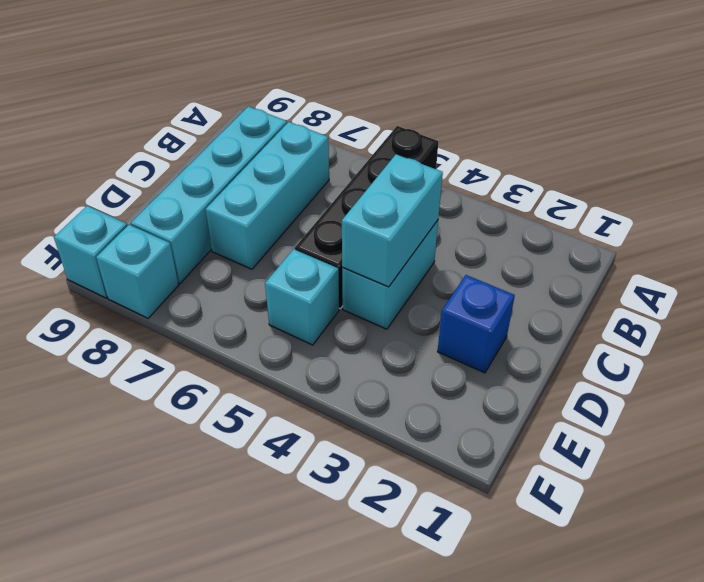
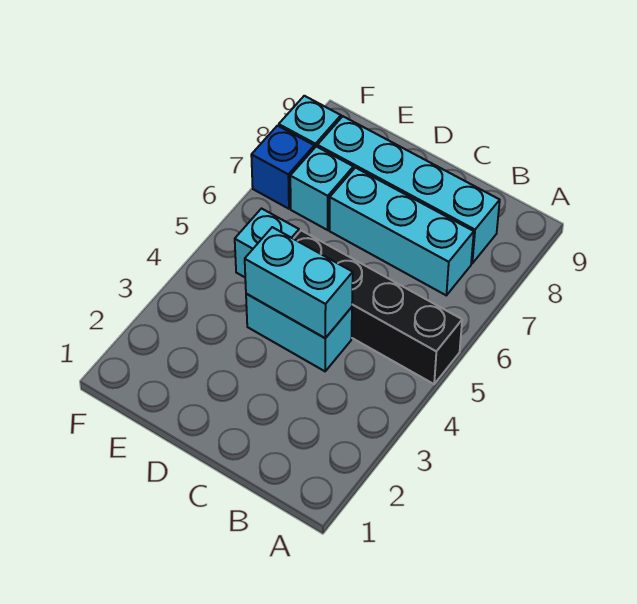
blue 1x1 brick [438,275,515,373] -> blue 1x1 brick moved to [251,126,314,209]
cyan 1x1 brick [54,206,127,298] -> cyan 1x1 brick moved to [290,147,353,230]

